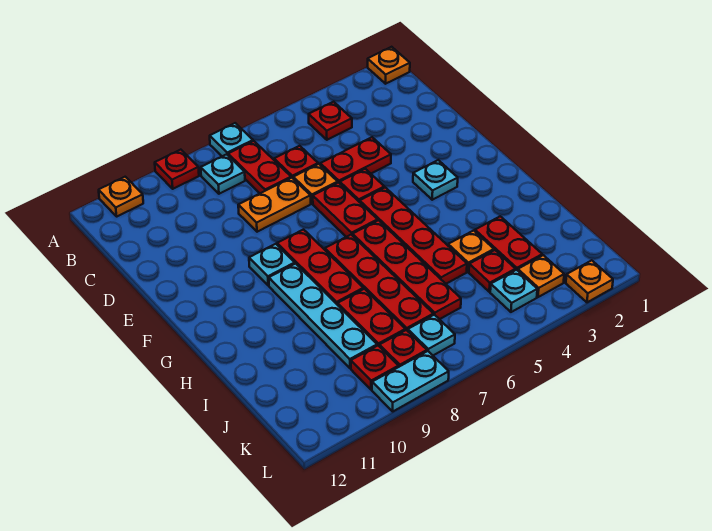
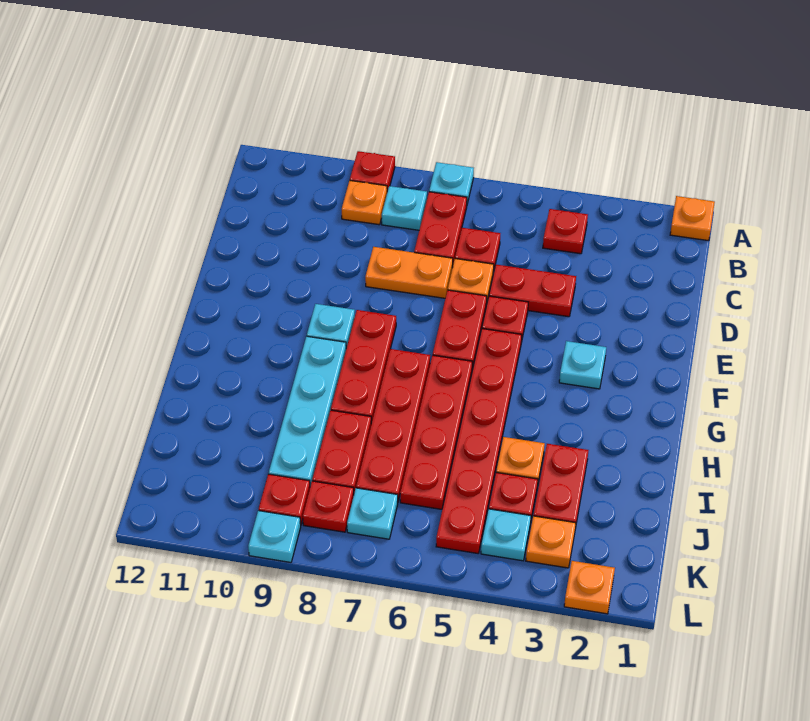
orange 1x1 plate [99,177,143,216] -> orange 1x1 plate moved to [342,180,387,225]
red 1x4 plate [360,187,467,284] -> red 1x6 plate [436,329,522,553]
cyan 1x2 plate [372,351,449,411] -> cyan 1x1 plate [248,511,301,562]

